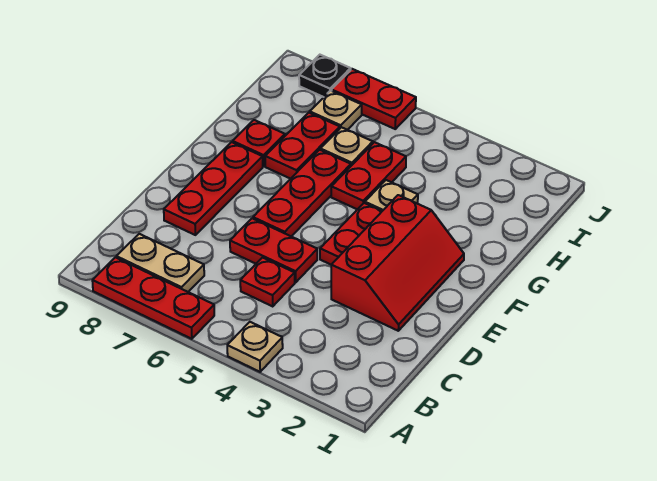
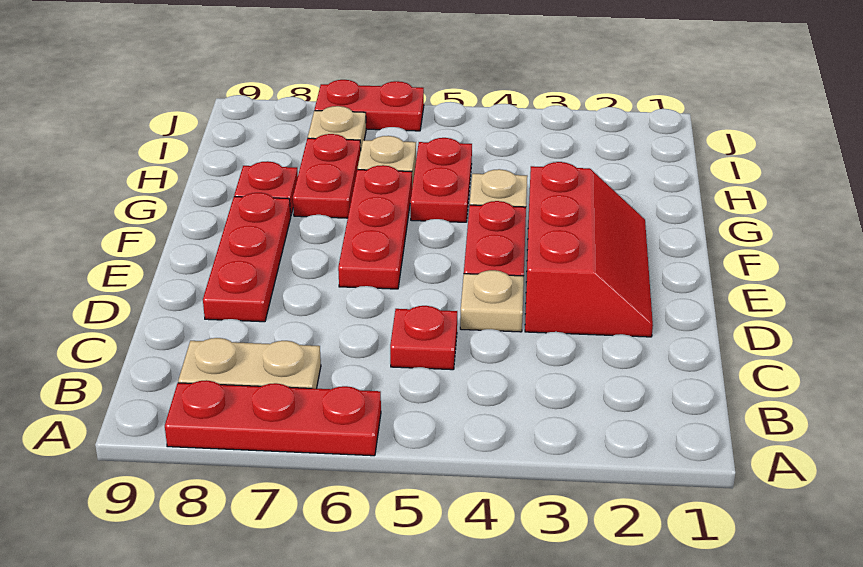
tan 1x1 plate [227,322,283,372] -> tan 1x1 plate moved to [460,270,524,332]
red 1x2 plate [230,218,317,282] -> none
black 1x1 plate [299,55,351,97] -> none

